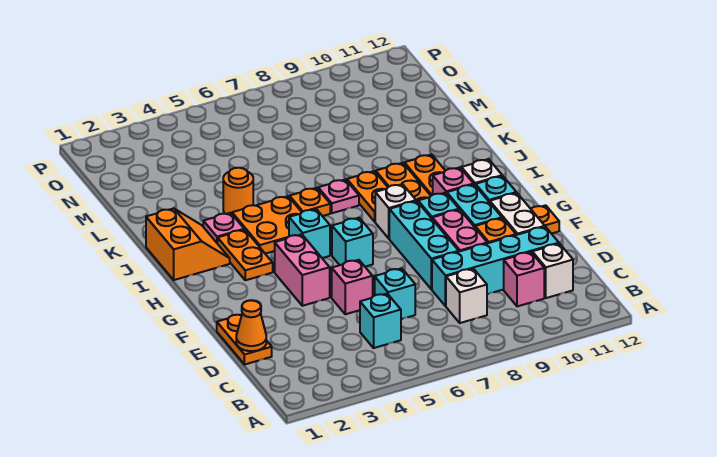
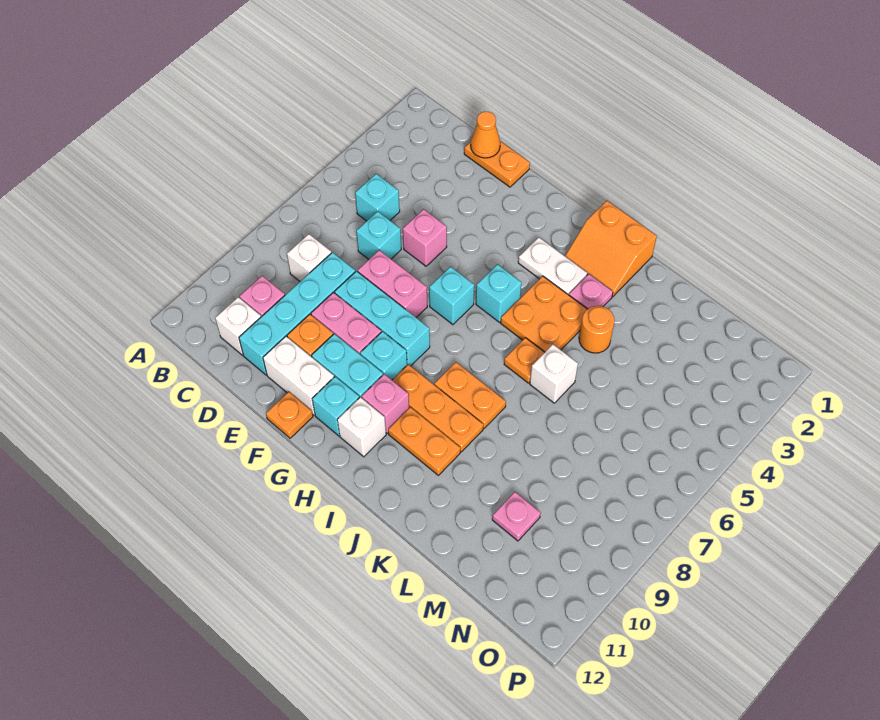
pink 1x2 brick [275,234,330,306] -> pink 1x2 brick moved to [358,250,427,317]
orange 1x2 plate [218,230,273,280] -> white 1x2 plate [518,237,587,295]
white 1x1 brick [375,184,416,238] -> white 1x1 brick moved to [530,344,578,403]
pink 1x1 plate [318,179,359,213] -> pink 1x1 plate moved to [492,492,541,541]

